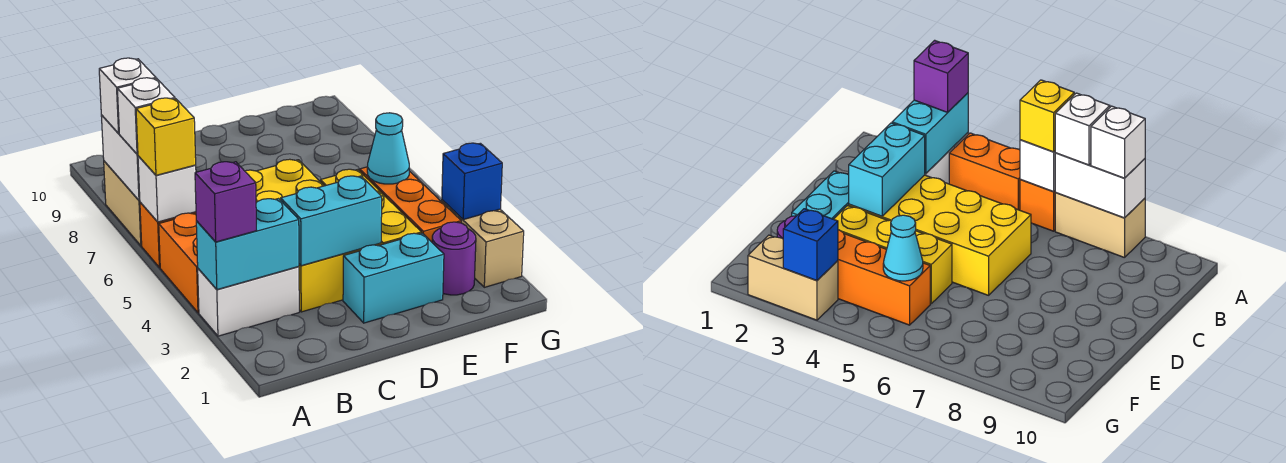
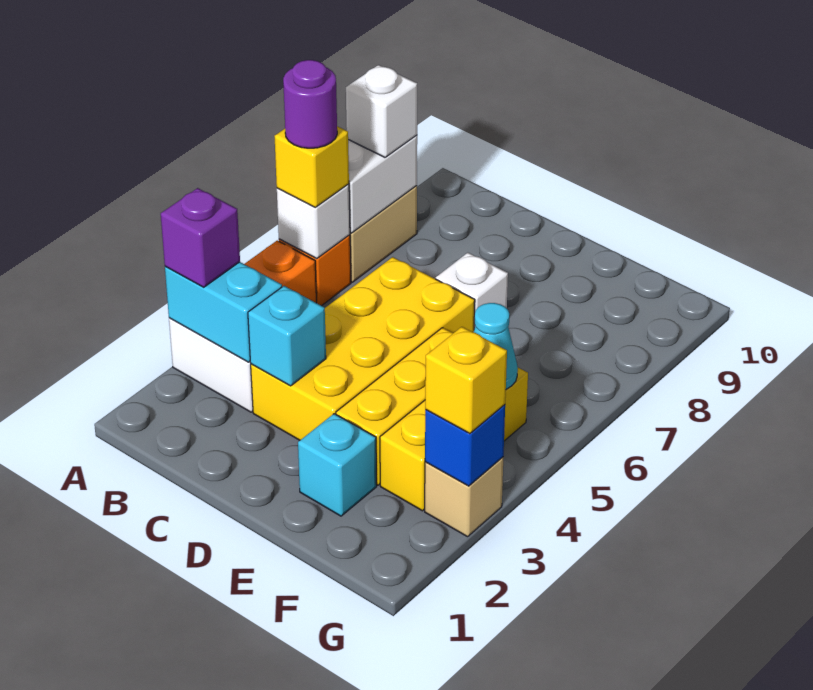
white 1x1 brick [117,78,175,154] -> white 1x1 brick moved to [436,253,508,329]
cyan 1x2 brick [281,176,382,266] -> cyan 1x1 brick [248,286,326,386]
cyan 1x2 brick [343,233,444,323] -> cyan 1x1 brick [298,414,377,516]
purple 1x1 round brick [432,222,476,295] -> purple 1x1 round brick moved to [283,60,337,148]
orange 1x3 brick [359,167,461,242] -> yellow 1x3 brick [380,368,528,511]
tan 1x2 brick [442,200,524,287] -> tan 1x1 brick [425,457,503,537]
none -> yellow 1x1 brick [425,327,507,434]

